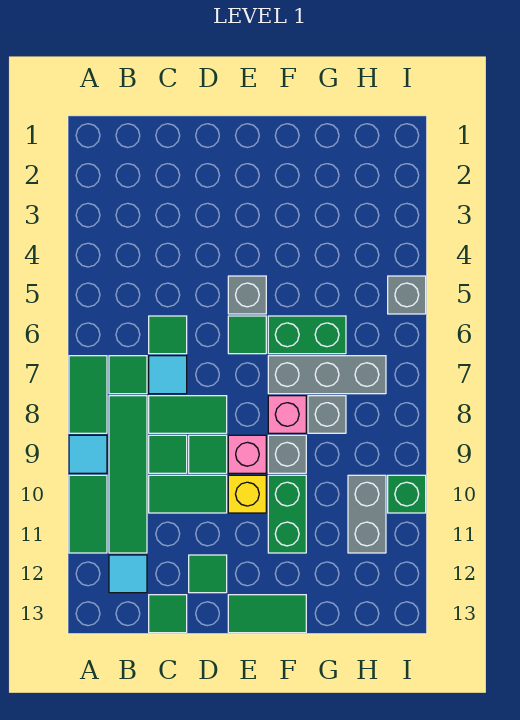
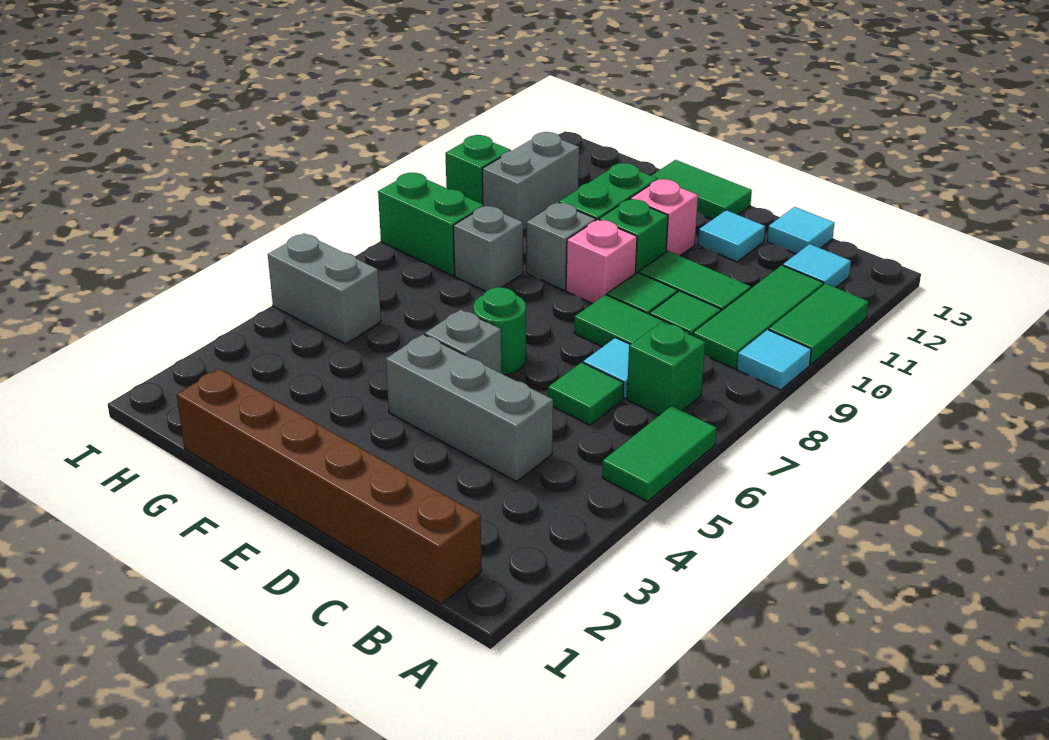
green 1x2 tile [69,356,107,433] -> green 1x2 tile moved to [602,406,717,502]
none -> brown 1x6 brick [177,369,482,604]
green 1x1 tile [109,356,147,394] -> green 1x1 brick [627,322,705,415]
green 1x4 tile [109,396,147,553] -> green 1x3 tile [693,265,823,369]
green 1x1 tile [149,595,187,633] -> cyan 1x1 tile [767,207,834,254]
green 1x1 tile [189,555,227,593] -> cyan 1x1 tile [698,210,765,262]
green 1x1 tile [228,316,266,354] -> green 1x1 round brick [473,287,526,375]
yellow 1x1 brick [228,475,266,513] -> green 1x1 brick [599,199,668,274]
green 1x2 brick [268,316,346,354] -> green 1x2 brick moved to [378,173,484,276]
grey 1x3 brick [268,356,386,394] -> grey 1x3 brick moved to [386,334,553,482]
pink 1x1 brick [268,396,306,433] -> pink 1x1 brick moved to [630,179,698,256]
grey 1x1 brick [388,276,426,314] -> grey 1x2 brick [268,234,381,344]

